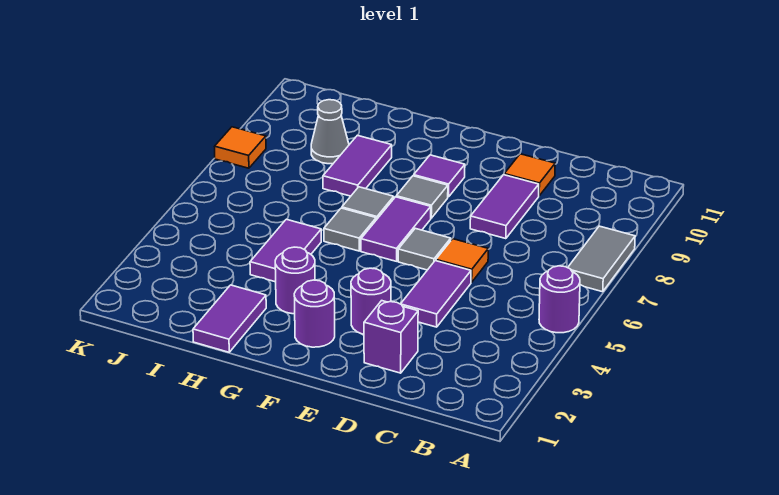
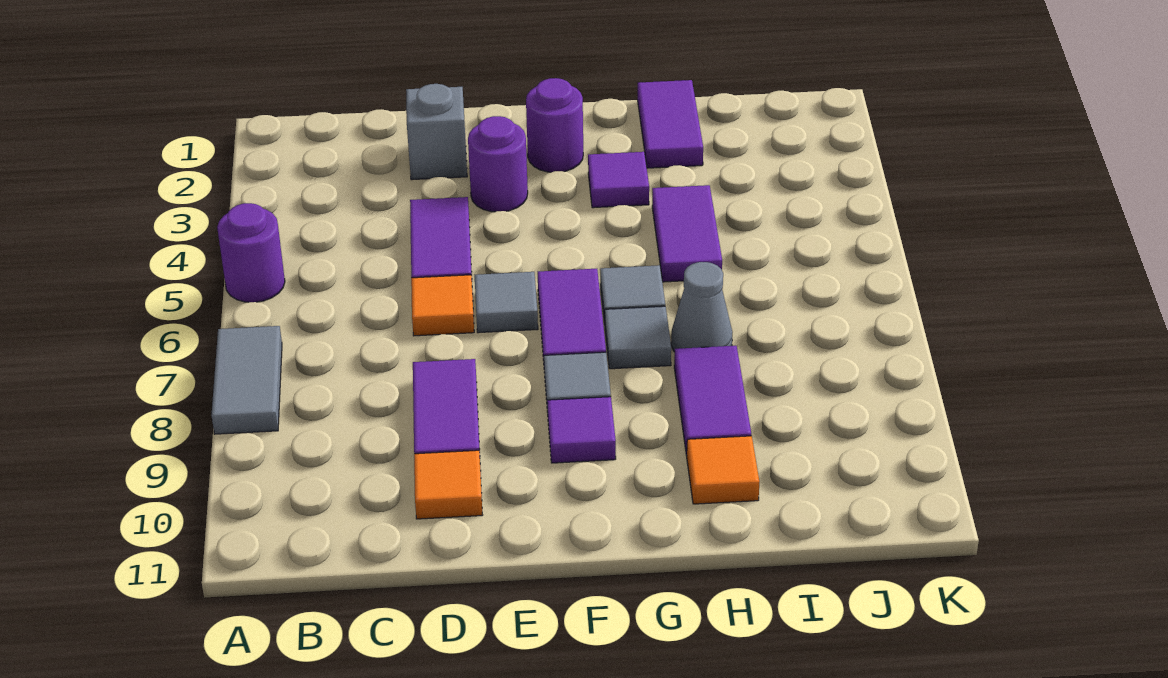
purple 1x1 brick [364,301,418,373] -> grey 1x1 brick [406,84,467,180]
purple 1x1 round brick [275,247,315,314] -> purple 1x1 tile [588,152,649,208]
grey 1x1 cone [311,100,349,164] -> grey 1x1 cone moved to [671,262,732,352]
orange 1x1 tile [215,127,266,168] -> orange 1x1 tile moved to [687,436,759,504]

